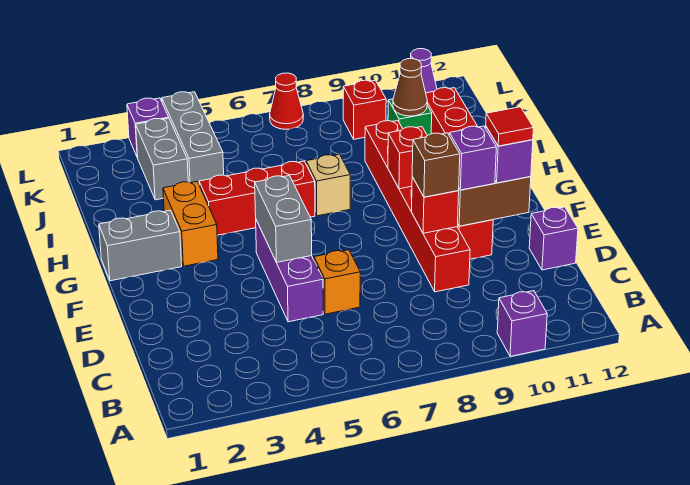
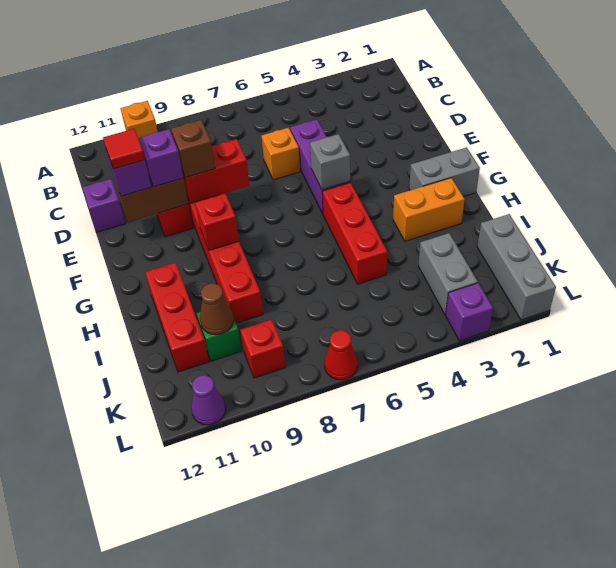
purple 1x1 brick [497,291,547,356] -> orange 1x1 brick [120,101,158,139]
grey 1x2 brick [255,176,312,262] -> grey 1x1 brick [310,134,350,190]
red 1x1 brick [412,177,459,233] -> red 1x2 brick [182,139,250,203]
orange 1x2 brick [163,182,218,266] -> orange 1x2 brick turned to [393,178,465,241]
red 1x3 brick [199,161,315,235] -> red 1x3 brick turned to [322,182,387,284]
tan 1x1 brick [306,154,350,216] -> none
grey 1x3 brick [162,92,224,184] -> grey 1x3 brick moved to [477,214,556,320]

